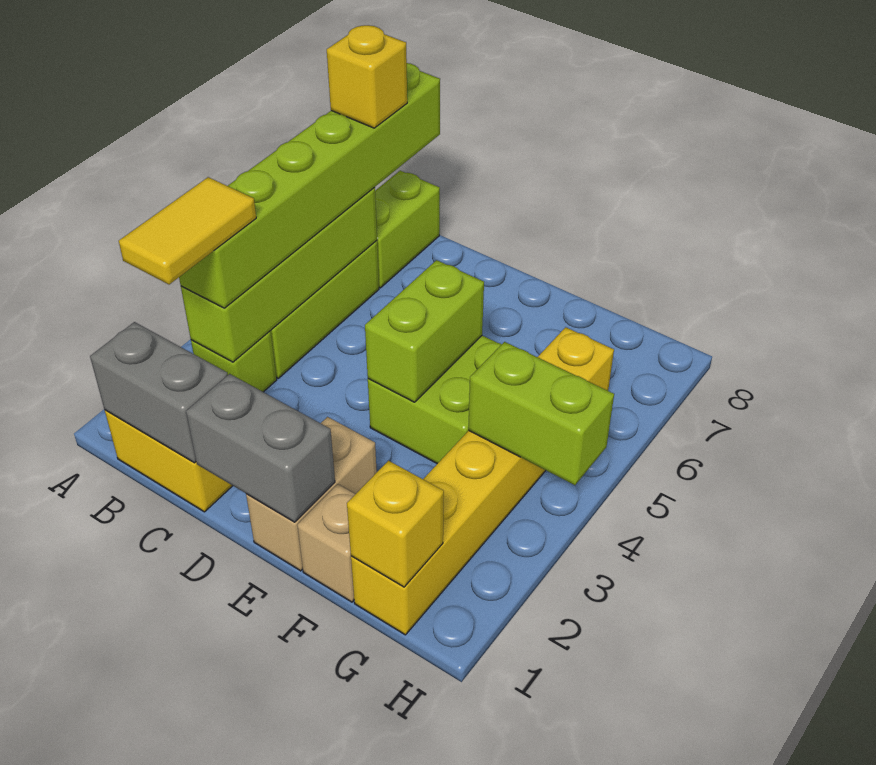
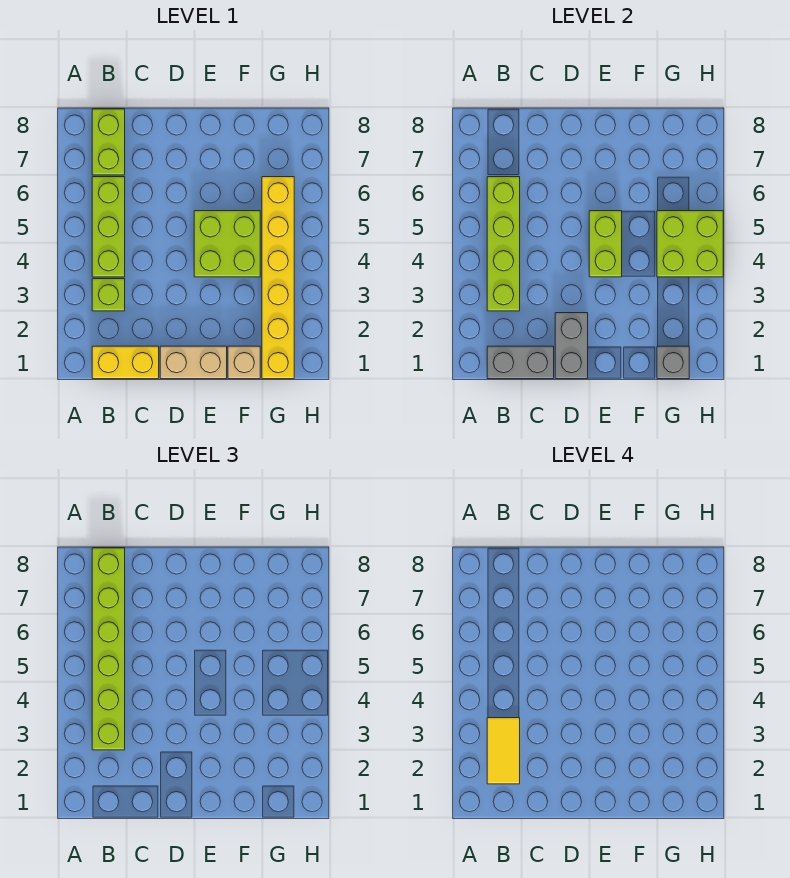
yellow 1x1 brick [327,25,407,128] -> none
grey 1x2 brick [186,374,335,522] -> grey 1x2 brick turned to [555,313,588,379]
tan 1x2 brick [246,417,377,571] -> tan 1x2 brick turned to [160,346,227,379]
yellow 1x1 brick [347,461,444,587] -> grey 1x1 brick [657,346,689,379]
lime 1x2 brick [468,342,614,485] -> lime 2x2 brick [657,211,723,277]

